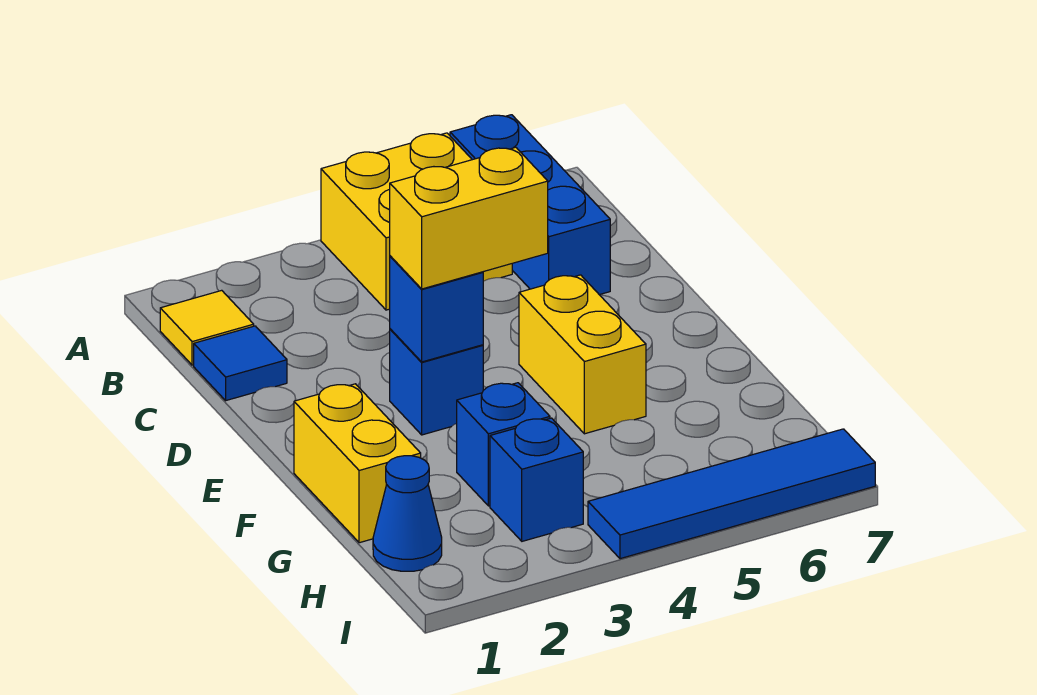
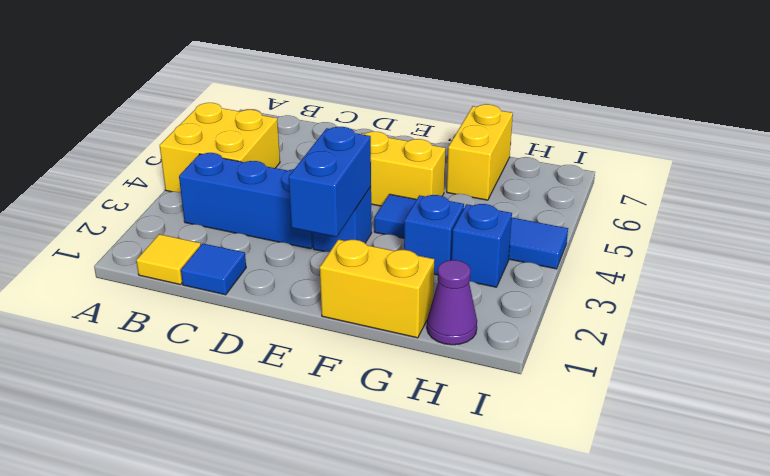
blue 1x3 brick [450,115,610,295] -> blue 1x3 brick moved to [179,153,313,249]
blue 1x1 brick [390,256,483,362] -> blue 1x2 brick [289,127,371,237]
yellow 1x2 brick [390,147,548,289] -> yellow 1x2 brick moved to [447,104,513,200]
blue 1x1 cone [373,456,442,571] -> purple 1x1 cone [427,260,477,345]
blue 1x4 tile [588,429,875,559] -> blue 1x4 tile turned to [374,194,568,269]

